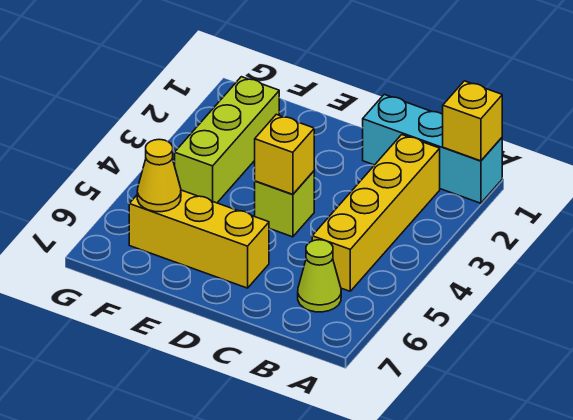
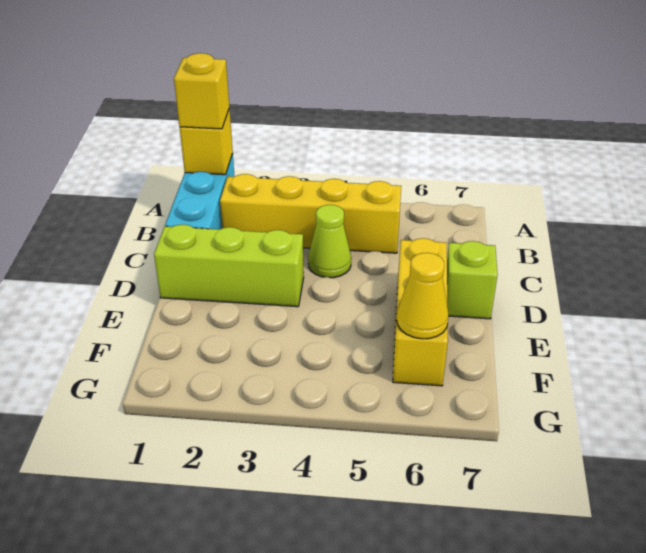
lime 1x1 cone [298,240,341,312] -> lime 1x1 cone moved to [308,205,351,278]
lime 1x1 brick [255,171,314,237] -> lime 1x1 brick moved to [447,241,498,319]
yellow 1x1 brick [255,114,314,194] -> yellow 1x1 brick moved to [174,53,229,129]
lime 1x3 brick [175,77,279,203] -> lime 1x3 brick moved to [154,224,304,307]

